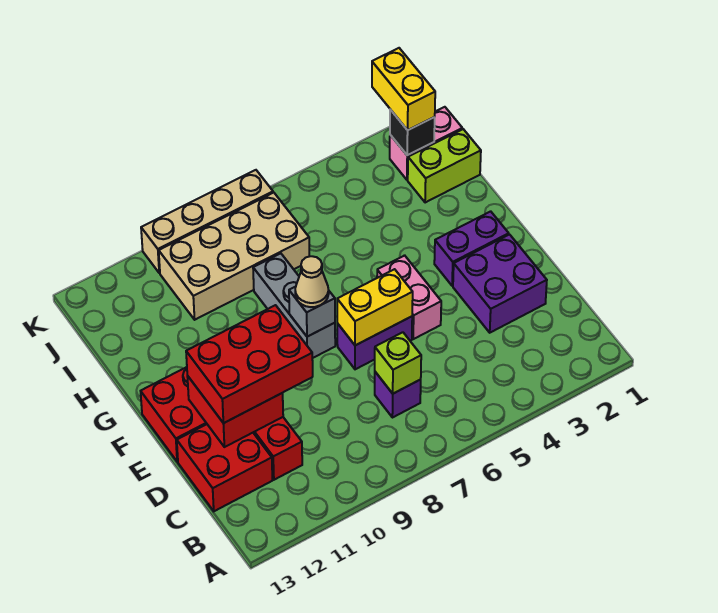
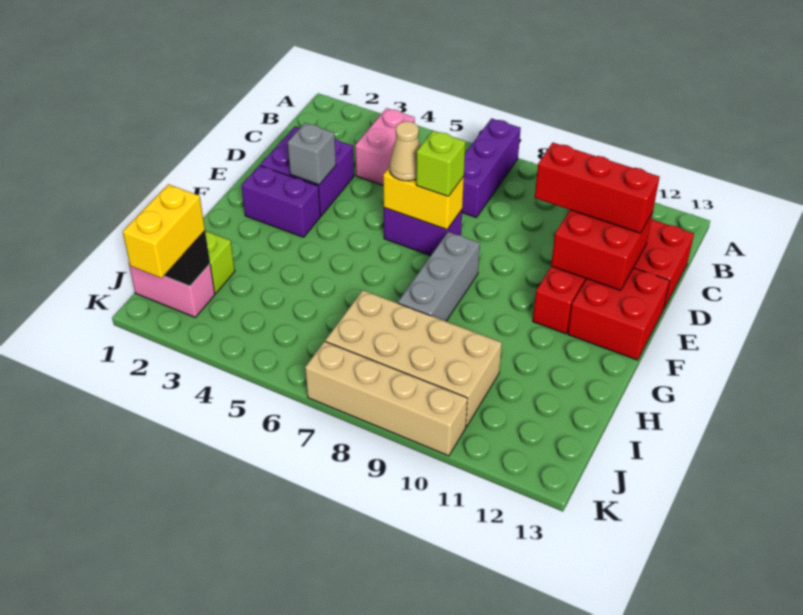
purple 1x1 brick [375,372,421,418] -> purple 1x3 brick [462,118,521,218]
lime 1x1 brick [375,332,421,394] -> lime 1x1 brick moved to [416,131,465,196]
red 2x3 brick [186,305,313,423] -> red 1x3 brick [535,143,660,233]
pink 1x2 brick [377,255,441,339] -> pink 1x2 brick moved to [355,108,415,185]
grey 1x1 brick [289,287,335,337] -> grey 1x1 brick moved to [288,123,336,185]
tan 1x1 cone [295,256,329,307] -> tan 1x1 cone moved to [390,121,420,181]

